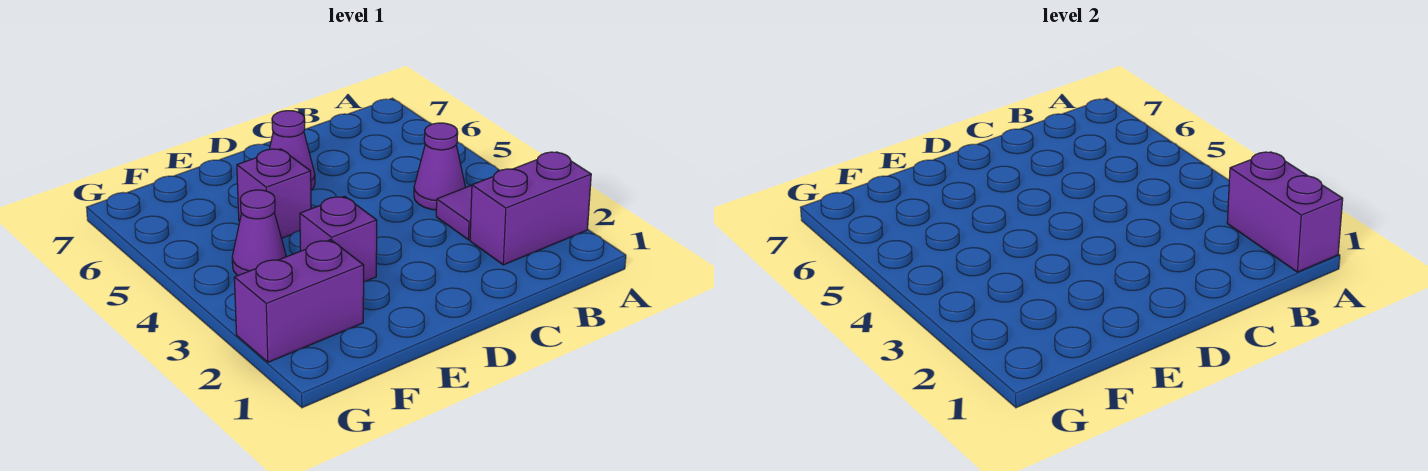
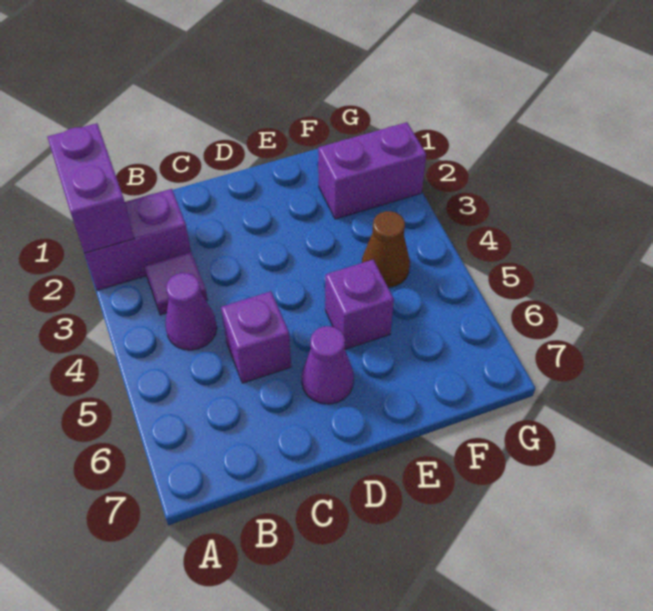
purple 1x1 brick [300,196,377,281] -> purple 1x1 brick moved to [221,291,291,383]
purple 1x1 cone [232,190,286,276] -> brown 1x1 cone [362,211,410,287]

